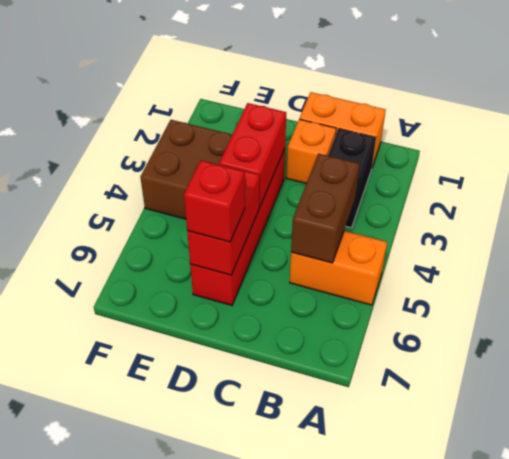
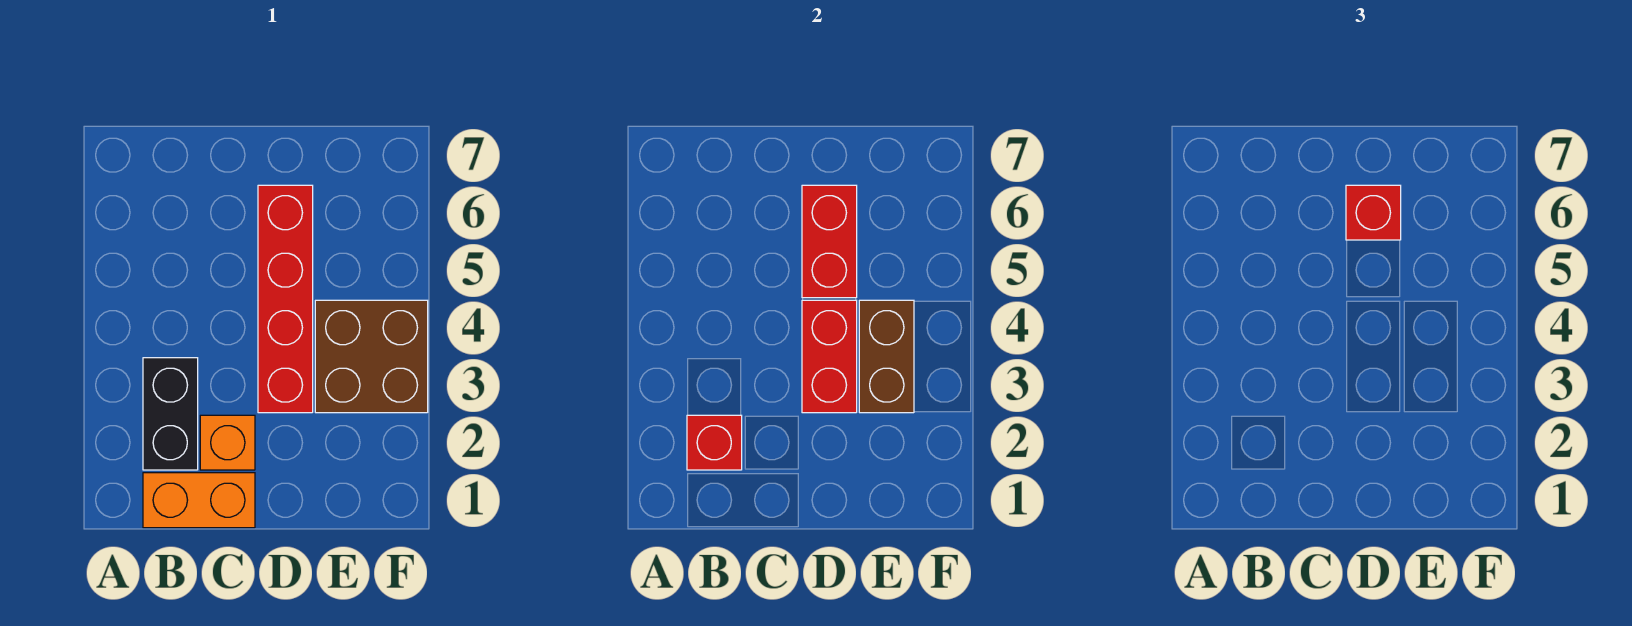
orange 1x2 brick [290,231,387,305] -> none
none -> red 1x1 brick [687,415,742,470]
brown 1x2 brick [291,154,360,263] -> brown 1x2 brick moved to [859,300,914,413]

